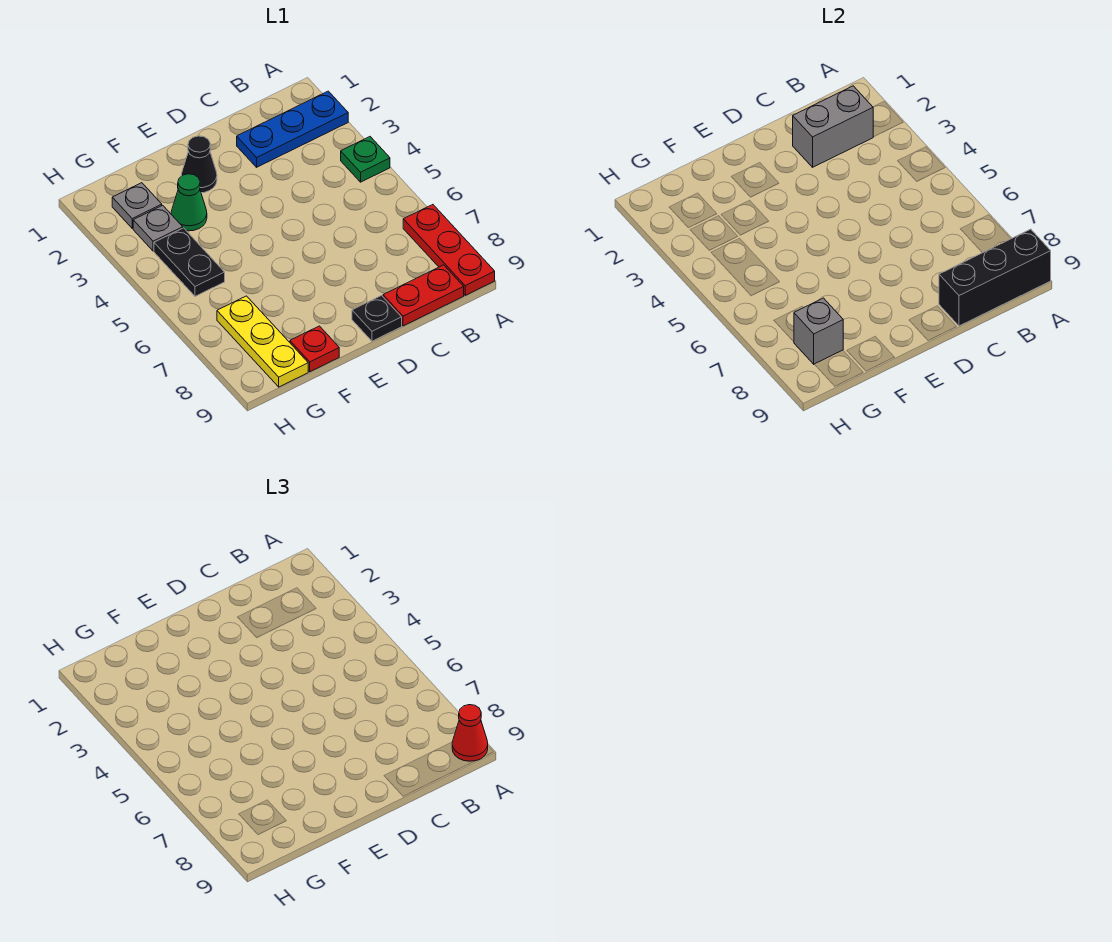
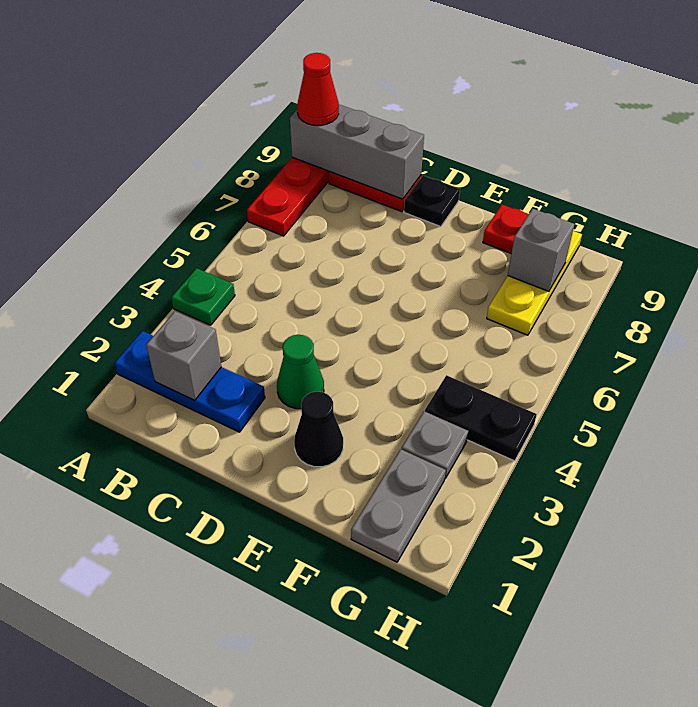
black 1x3 brick [939,229,1051,326] -> grey 1x3 brick [290,105,424,199]
grey 1x2 brick [793,86,873,167] -> grey 1x1 brick [146,311,221,401]
green 1x1 cone [171,174,207,231] -> green 1x1 cone moved to [277,335,324,409]
grey 1x1 plate [112,183,162,228] -> grey 1x2 plate [351,449,446,562]
black 1x2 plate [154,228,225,296] -> black 1x2 plate turned to [425,375,537,461]

